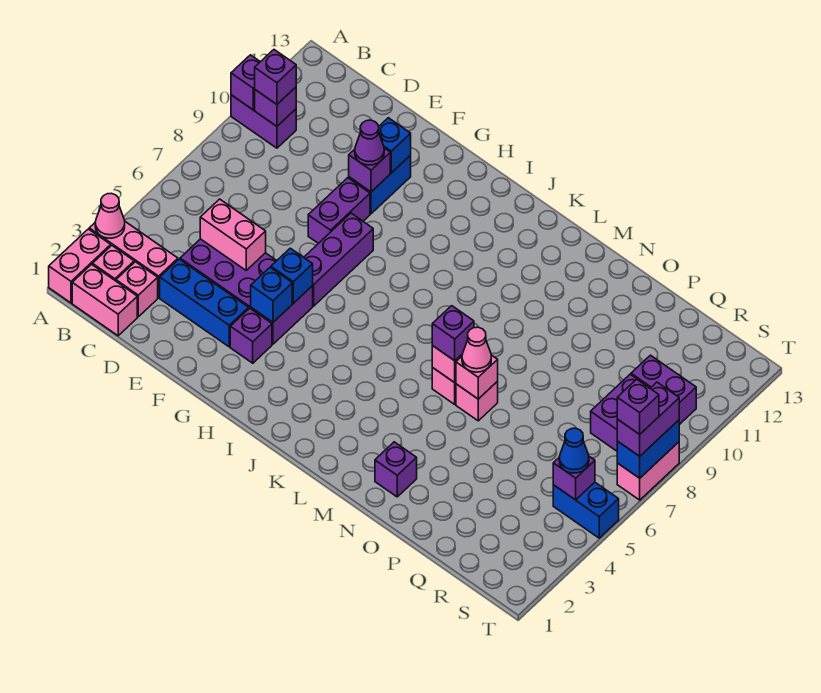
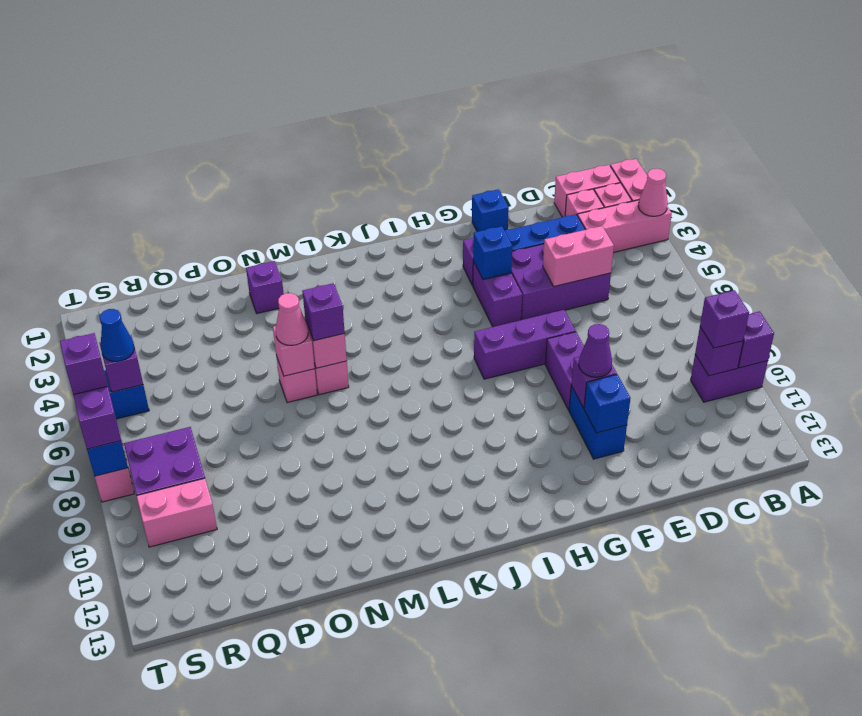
blue 1x1 brick [271,248,313,303] -> blue 1x1 brick moved to [472,189,509,232]
purple 1x3 brick [304,213,373,306] -> purple 1x3 brick turned to [474,310,576,379]
purple 1x2 brick [631,355,696,425] -> pink 1x2 brick [137,478,217,547]

